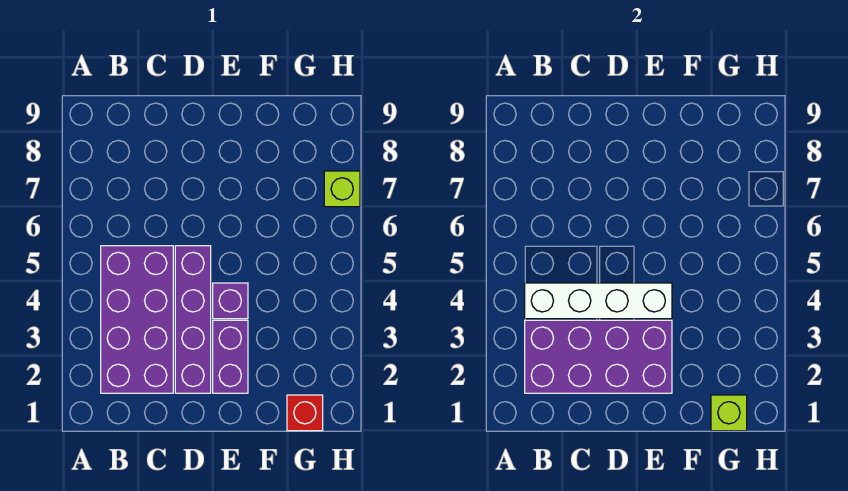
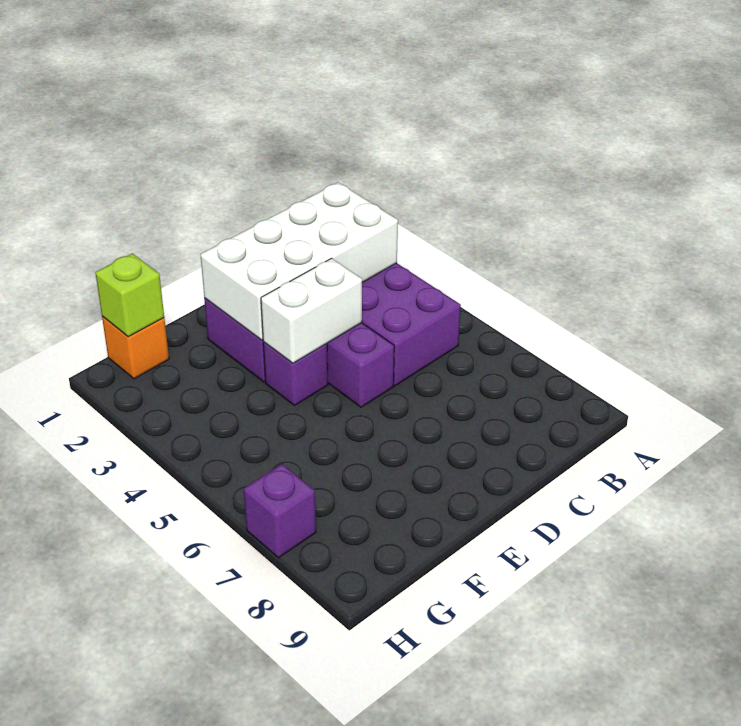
purple 2x4 brick [525,320,672,393] -> white 2x4 brick [200,182,398,340]
white 1x4 brick [525,283,672,319] -> white 1x2 brick [261,258,362,363]
red 1x1 brick [287,395,323,431] -> orange 1x1 brick [102,316,169,379]
lime 1x1 brick [324,171,360,207] -> purple 1x1 brick [244,464,316,558]

